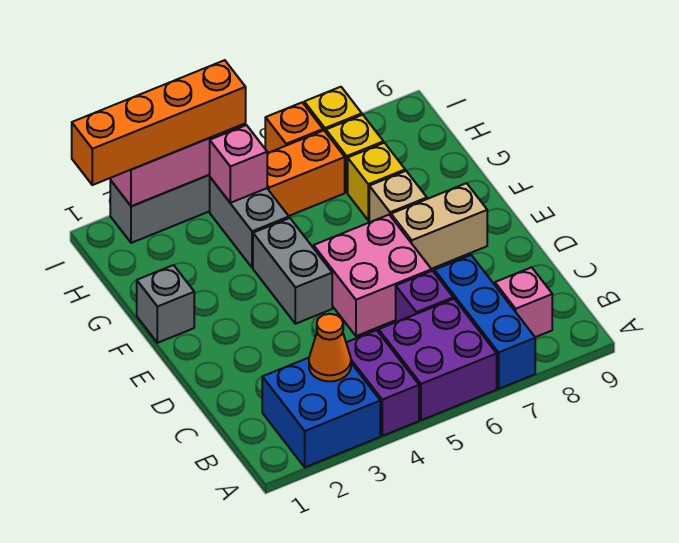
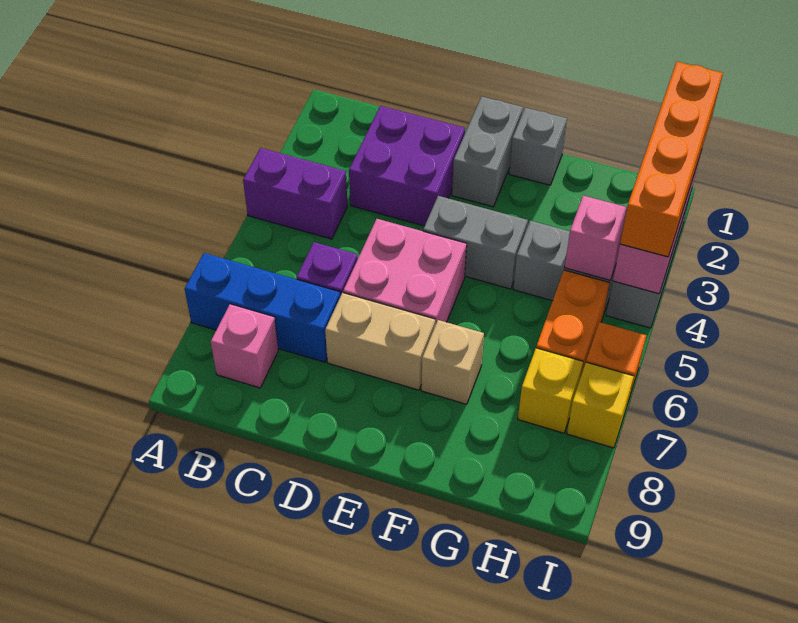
blue 2x2 brick [262,358,380,467] -> none
purple 2x2 brick [379,299,497,420] -> purple 2x2 brick moved to [349,106,465,226]
orange 1x1 cone [309,314,351,381] -> none
none -> grey 1x2 brick [452,96,523,207]
tan 1x2 brick [391,183,487,269] -> tan 1x2 brick turned to [325,293,435,390]
yellow 1x1 brick [348,143,405,221] -> none

